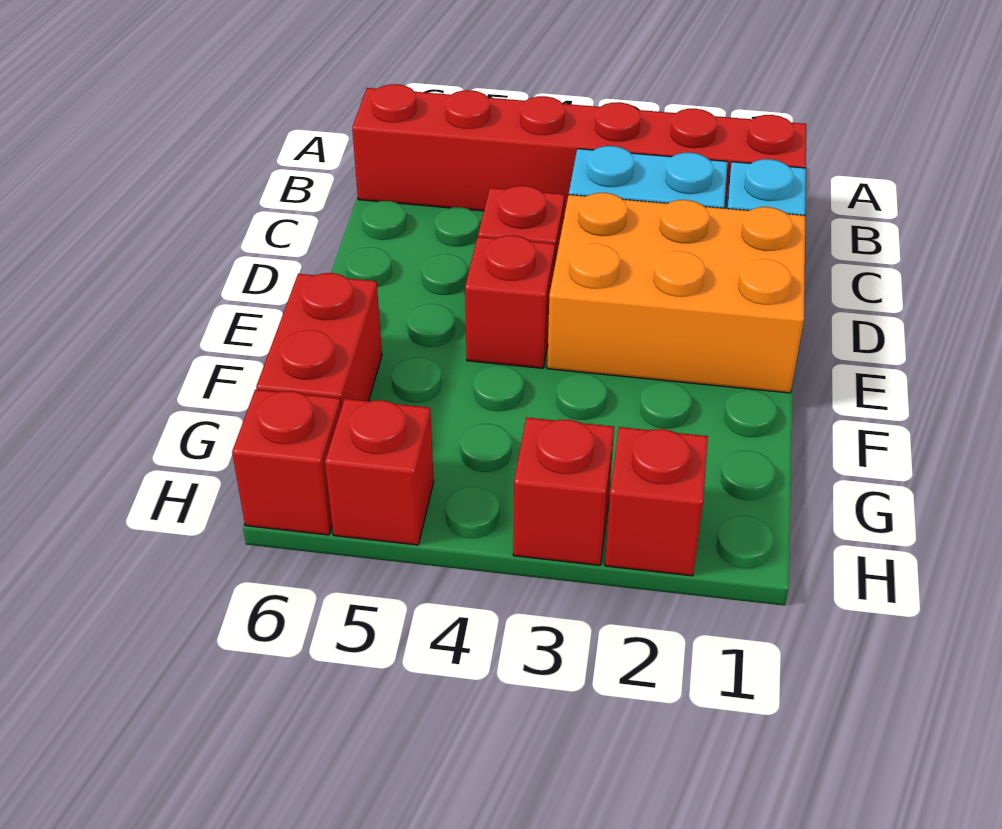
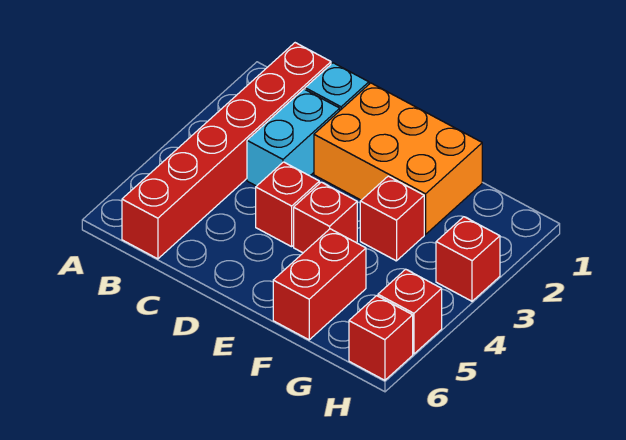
orange 2x3 brick [547,193,805,393] -> orange 2x3 brick turned to [314,83,482,234]
red 1x2 brick [256,273,382,408] -> red 1x2 brick turned to [273,229,366,340]
red 1x1 brick [605,427,708,576] -> red 1x1 brick moved to [360,176,424,261]

